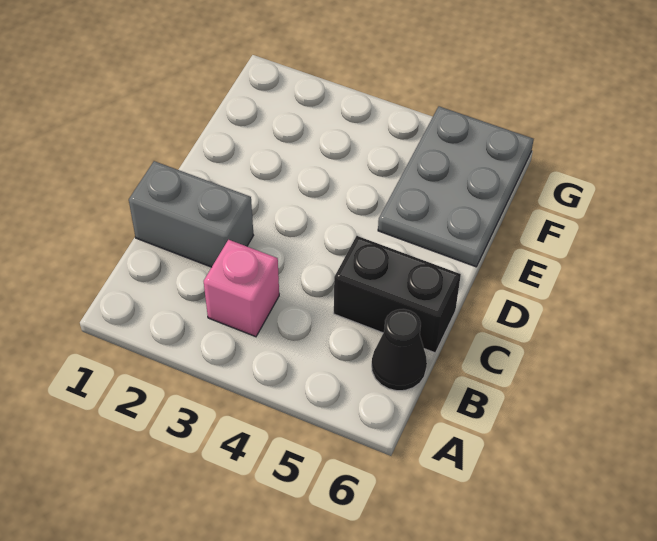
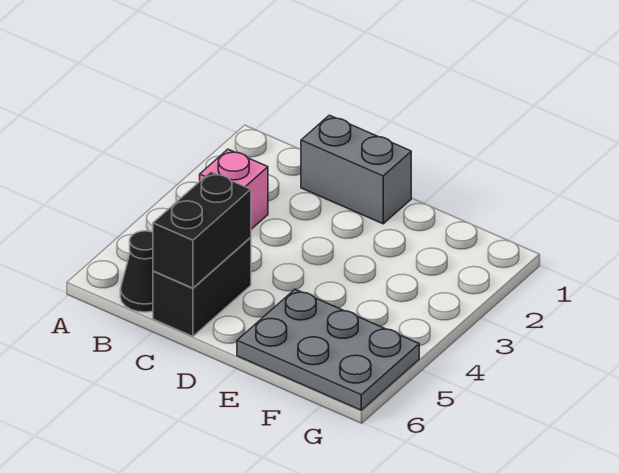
grey 1x2 brick [129,161,254,267] -> grey 1x2 brick turned to [301,115,411,224]
none -> black 1x2 brick [153,172,251,288]

